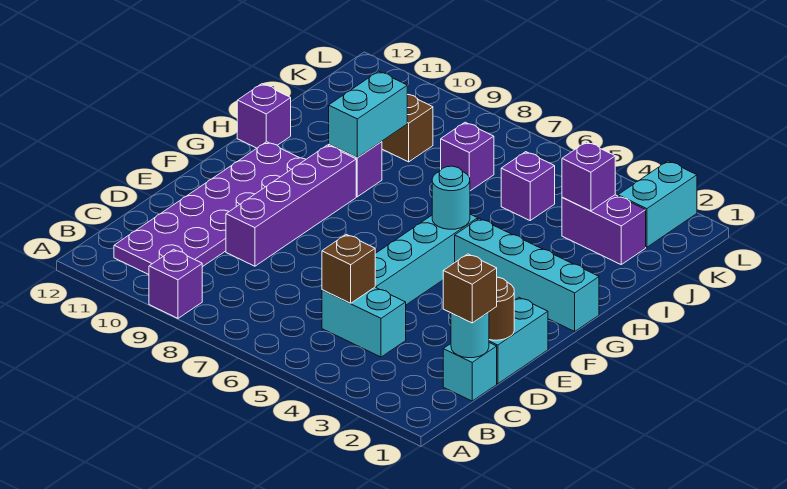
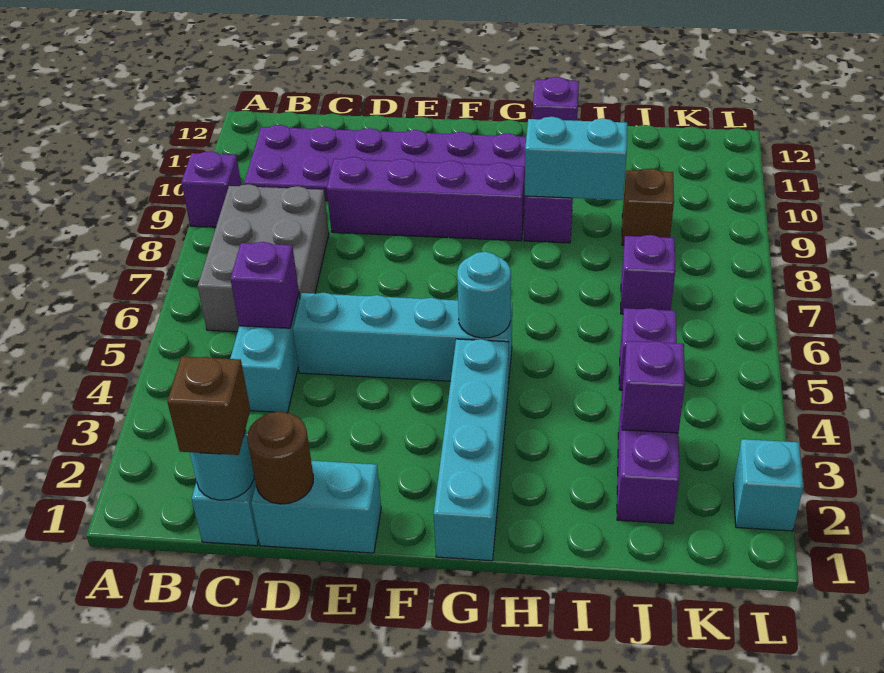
none -> grey 2x3 brick [198,184,329,332]
brown 1x1 brick [322,234,375,303] -> purple 1x1 brick [231,242,299,328]
cyan 1x2 brick [618,161,697,247] -> cyan 1x1 brick [733,439,803,531]

